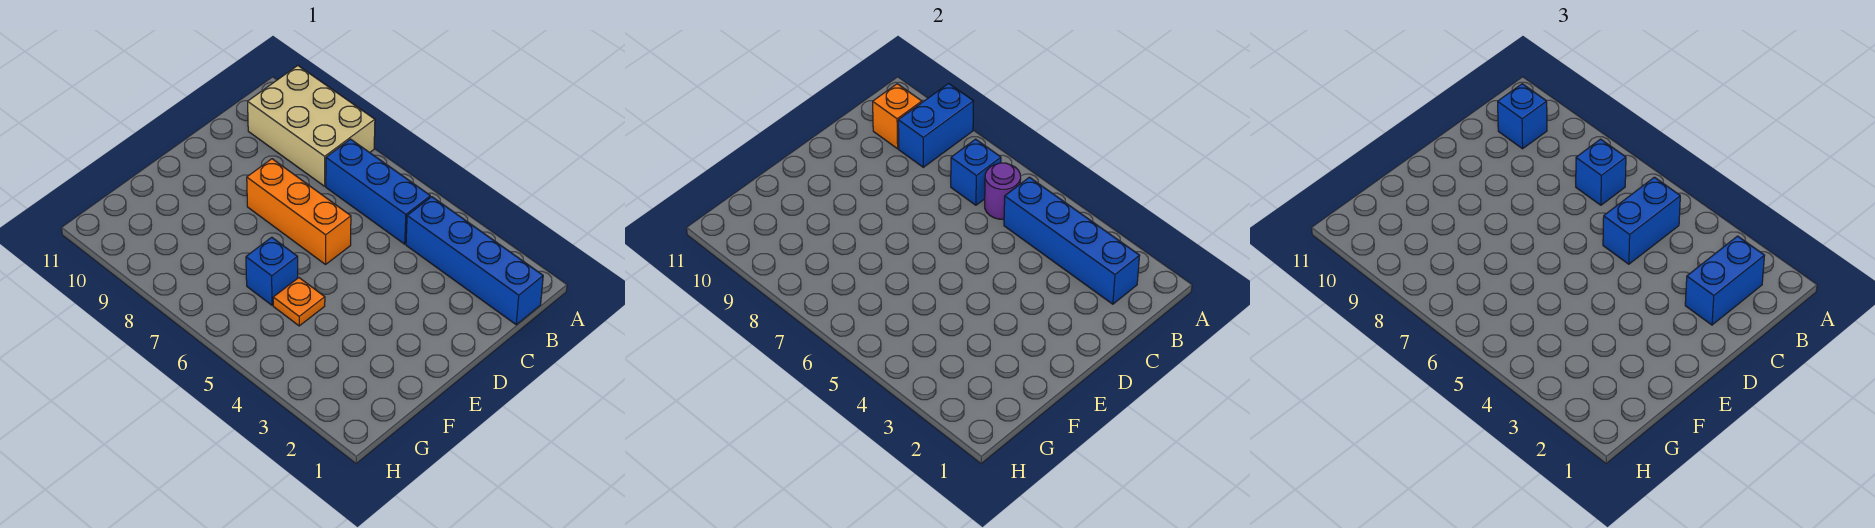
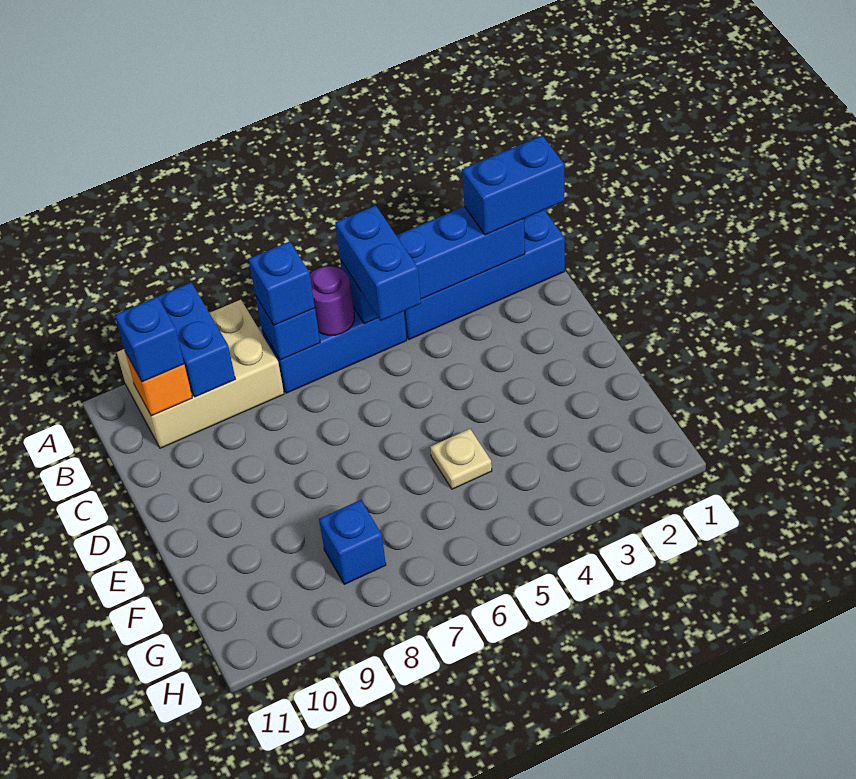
blue 1x2 brick [1685,236,1765,325] -> blue 1x2 brick turned to [462,136,564,235]
orange 1x3 brick [247,159,351,264] -> none
orange 1x1 plate [273,278,325,326] -> tan 1x1 plate [430,429,492,489]
blue 1x1 brick [246,237,298,305] -> blue 1x1 brick moved to [319,500,386,584]

